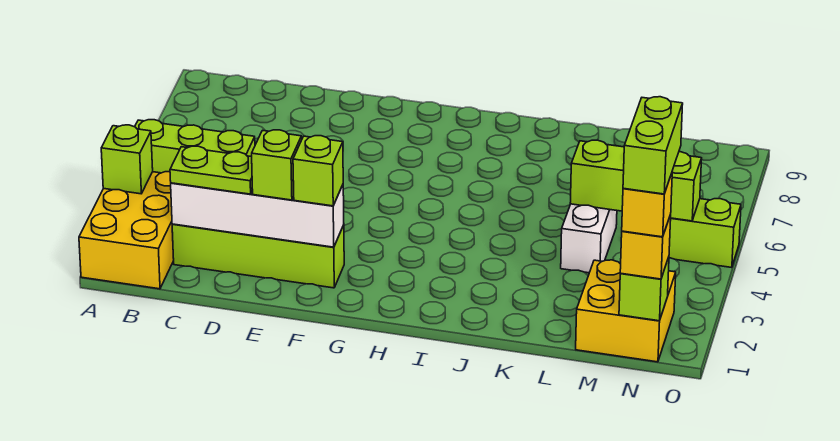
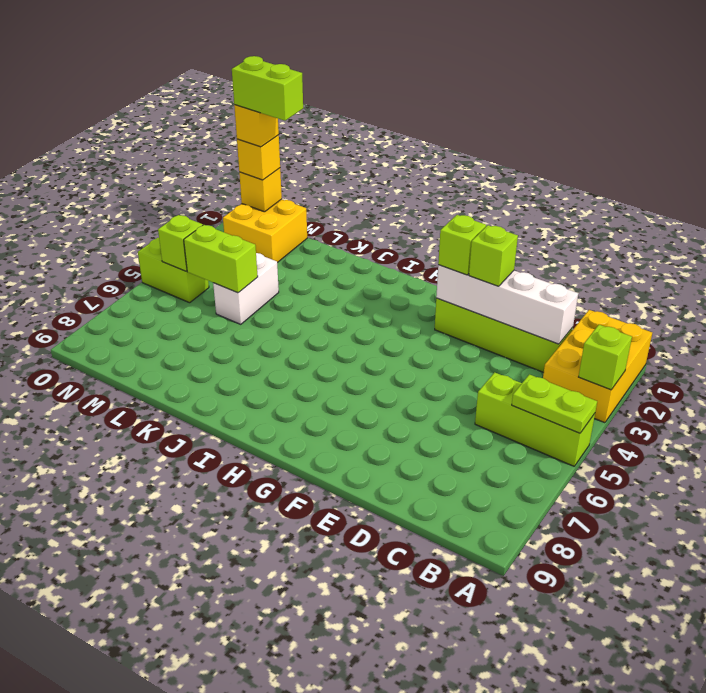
lime 1x2 plate [170,146,253,194] -> lime 1x2 plate moved to [512,374,597,433]
lime 1x1 brick [619,257,669,321] -> yellow 1x1 brick [239,168,282,212]
lime 1x2 brick [623,97,683,194] -> lime 1x2 brick turned to [232,56,303,121]

